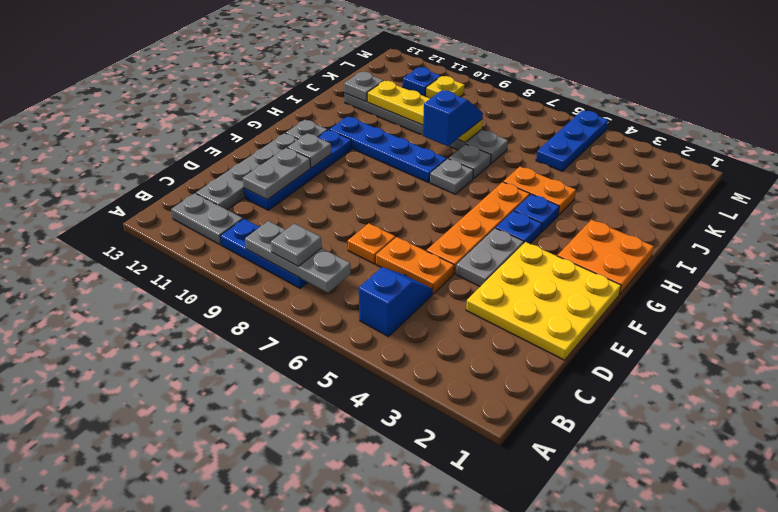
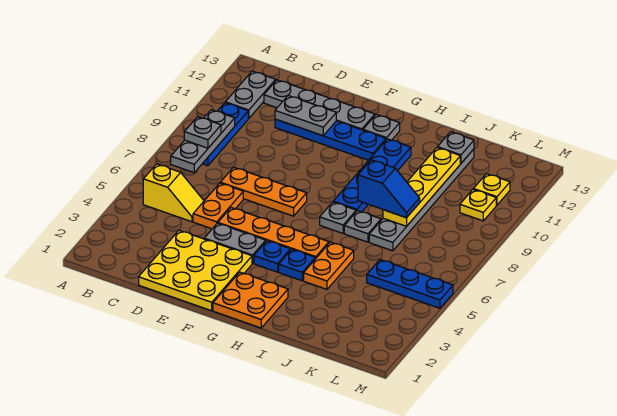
blue 1x2 slope [359,267,433,337] -> yellow 1x2 slope [143,164,204,222]
orange 1x1 plate [348,223,395,264] -> orange 1x3 plate [220,167,307,216]
grey 1x1 plate [288,133,331,168] -> none
blue 1x1 plate [403,67,441,96] -> yellow 1x1 plate [474,174,510,205]

